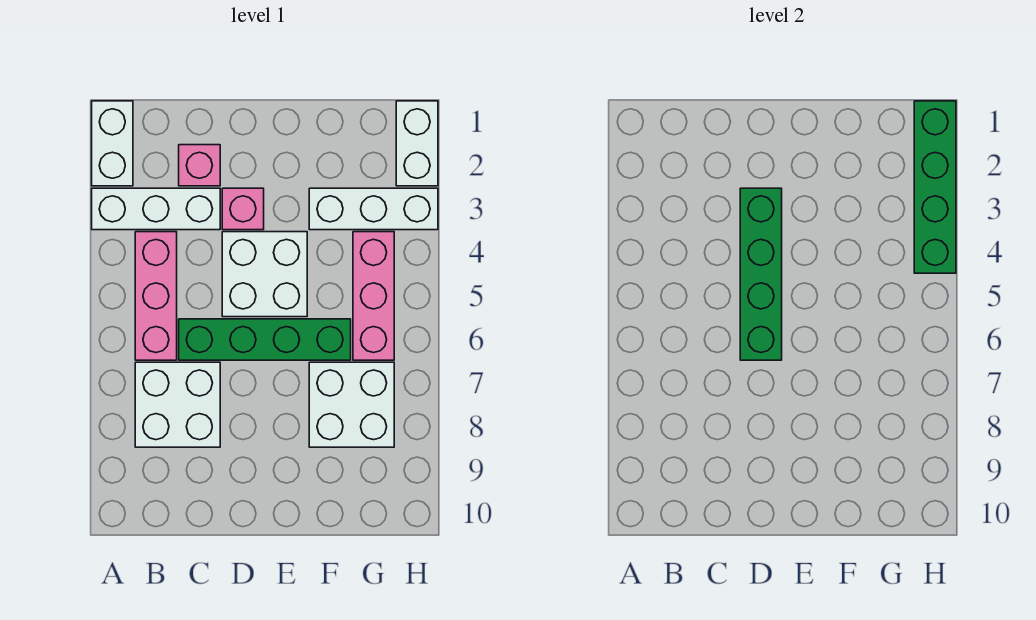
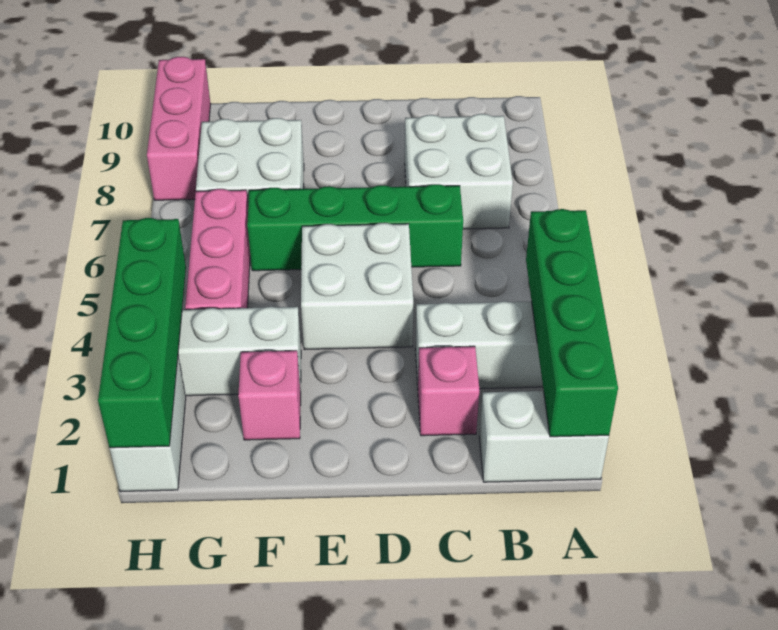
white 1x2 brick [92,101,133,186] -> white 1x2 brick turned to [479,391,609,482]
pink 1x3 brick [135,232,177,360] -> pink 1x3 brick moved to [147,57,211,200]
pink 1x1 brick [222,188,264,230] -> pink 1x1 brick moved to [238,351,301,440]
green 1x4 brick [740,188,782,360] -> green 1x4 brick moved to [526,209,618,437]

